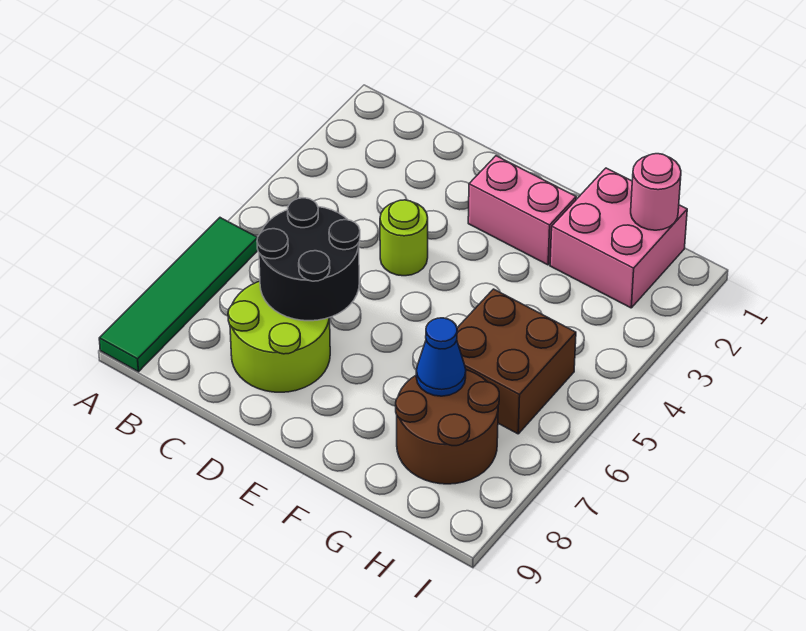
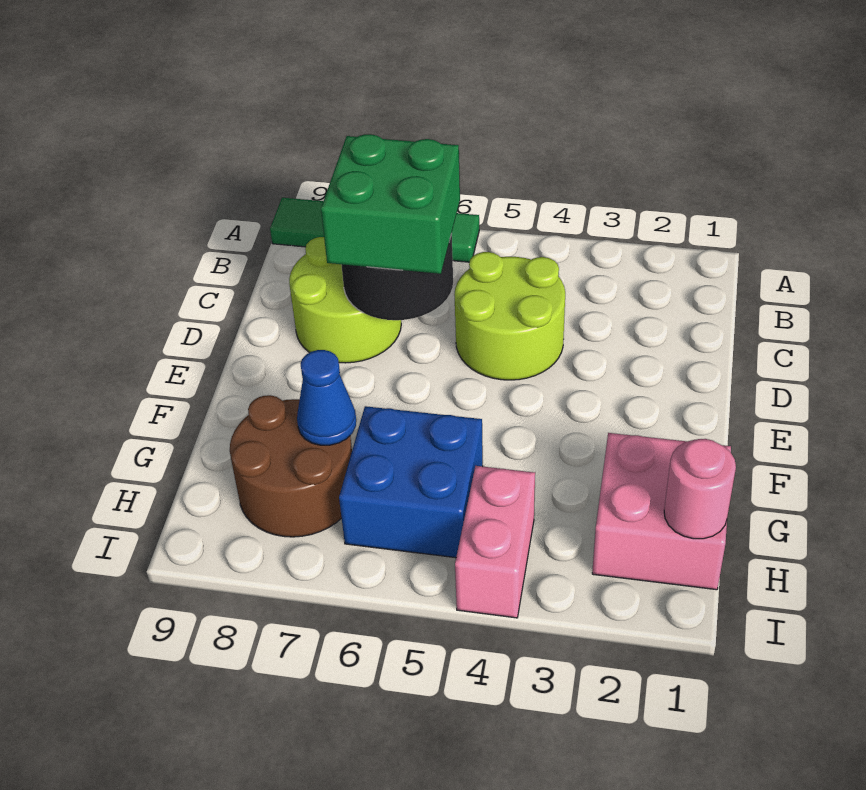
none -> green 2x2 brick [321,134,460,274]
lime 1x1 round brick [380,200,428,276] -> lime 2x2 round brick [454,252,565,380]
pink 1x2 brick [468,156,576,265] -> pink 1x2 brick moved to [455,466,535,618]
brown 2x2 brick [457,289,576,434] -> blue 2x2 brick [339,406,483,558]

